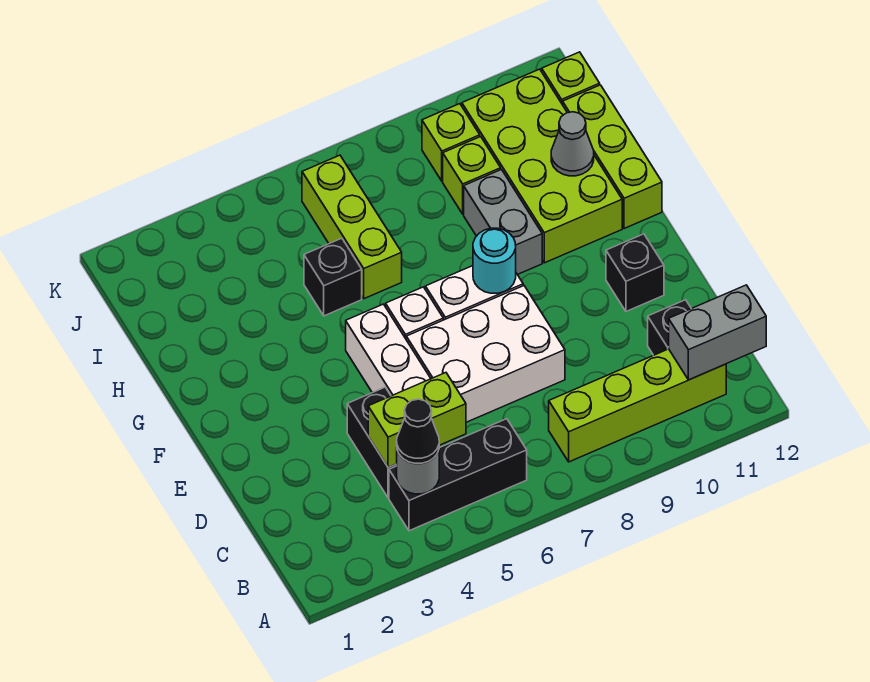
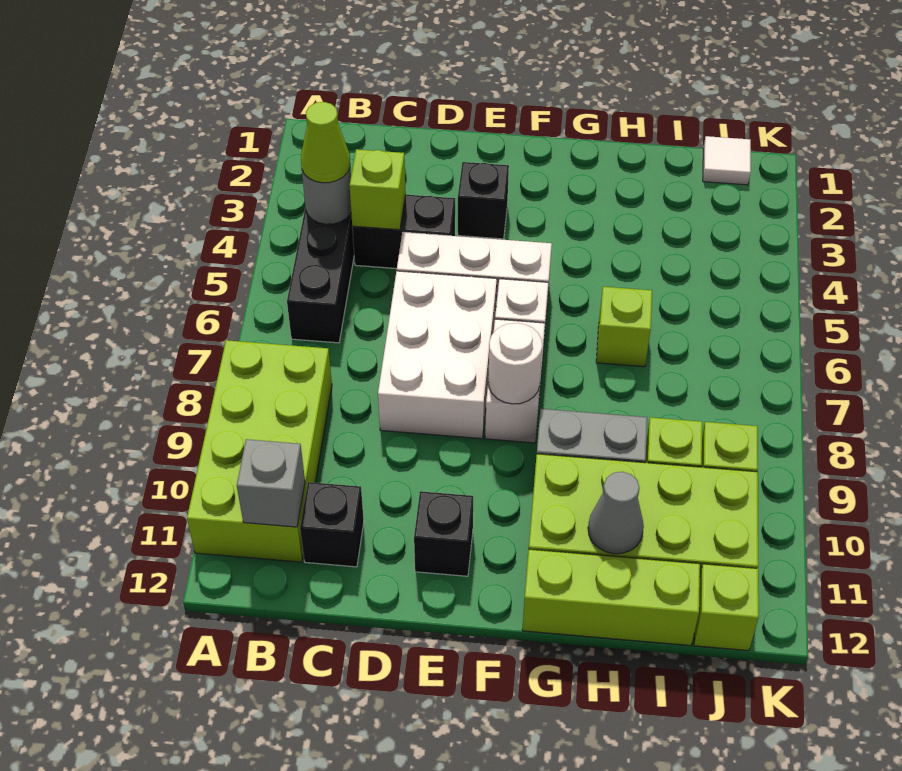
black 1x1 cone [397,399,439,463] -> lime 1x1 cone [301,102,350,183]
lime 1x4 brick [549,349,726,462] -> lime 2x4 brick [187,340,332,562]
grey 1x2 brick [669,285,766,380] -> grey 1x1 brick [237,439,305,527]
lime 1x2 brick [368,373,466,467] -> lime 1x1 brick [350,149,406,230]
cyan 1x1 round brick [473,228,516,293] -> white 1x1 round brick [488,323,542,404]
black 1x1 brick [304,238,362,316] -> black 1x1 brick moved to [458,162,509,239]
lime 1x3 brick [302,155,402,299] -> lime 1x1 brick [596,287,652,367]
none -> white 1x1 tile [703,136,751,185]

